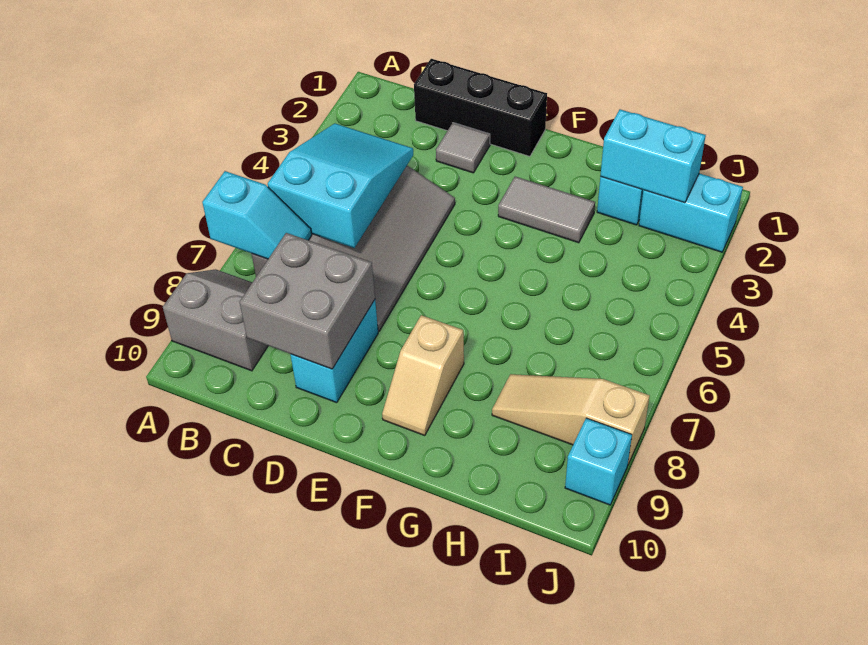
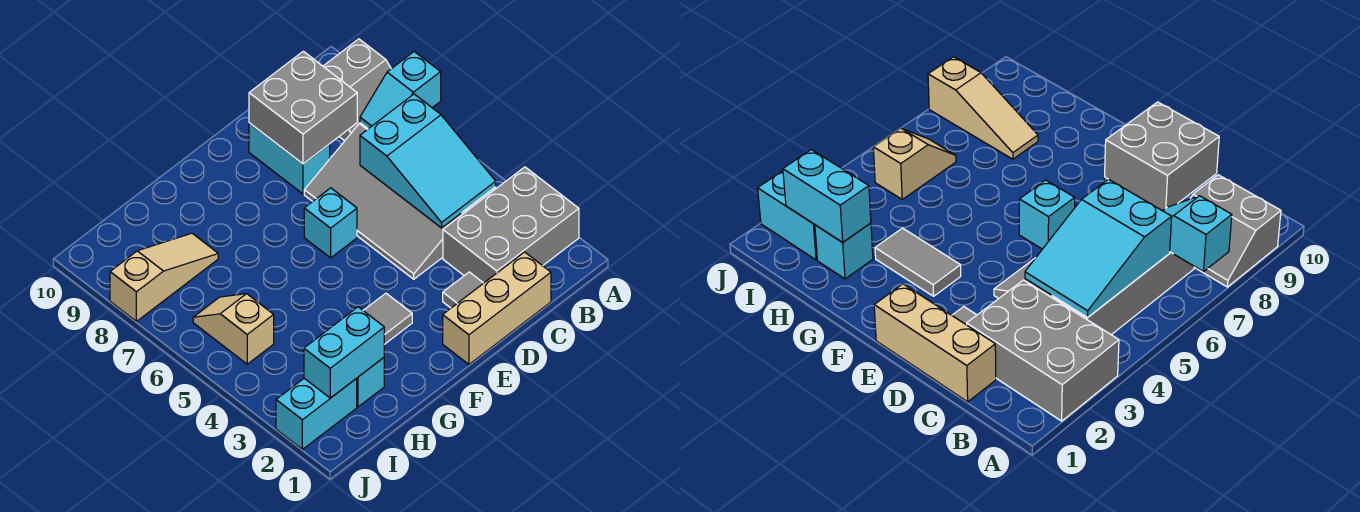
none -> grey 2x3 brick [443,167,579,283]
black 1x3 brick [414,59,547,156] -> tan 1x3 brick [443,252,551,364]
tan 1x2 slope [382,315,464,436] -> tan 1x2 slope moved to [193,294,274,364]
cyan 1x1 brick [565,418,632,505] -> cyan 1x1 brick moved to [304,188,357,258]

